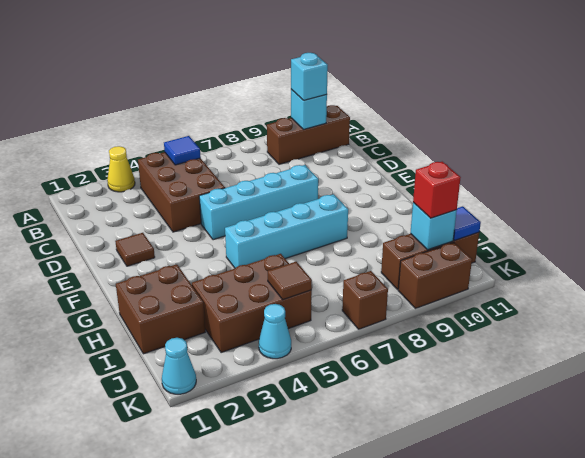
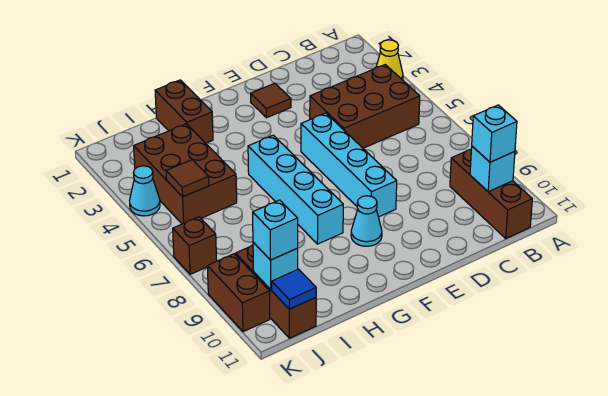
blue 1x1 tile [164,136,201,165] -> none
brown 2x2 brick [116,264,205,354] -> brown 1x2 brick [155,80,213,143]
red 1x1 brick [413,162,461,218] -> cyan 1x1 brick [253,200,298,260]
cyan 1x1 cone [162,338,196,394] -> cyan 1x1 cone moved to [351,196,382,246]

